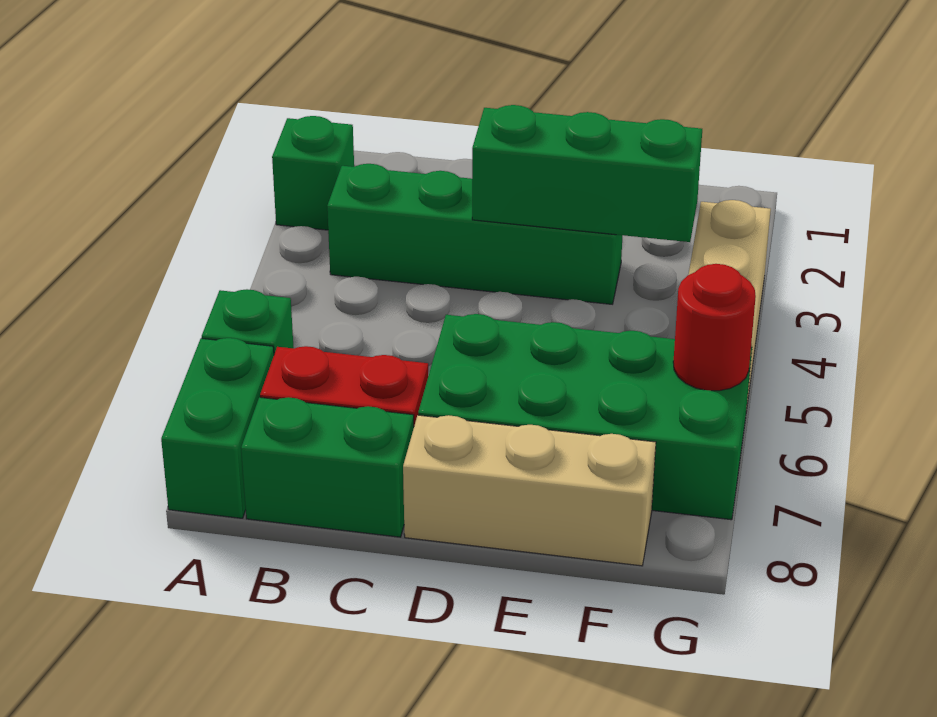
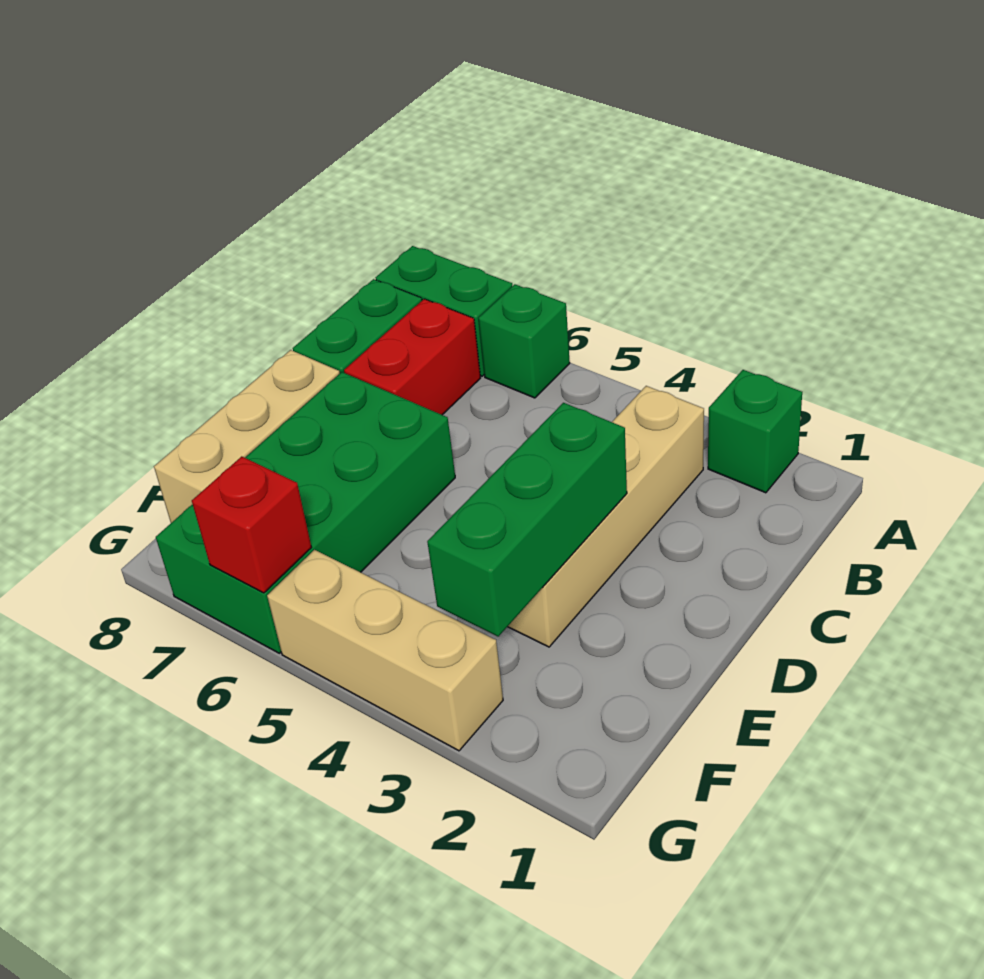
green 1x4 brick [327,164,623,304] -> tan 1x4 brick [508,386,704,647]
red 1x1 round brick [673,264,756,391] -> red 1x1 brick [192,456,311,593]

